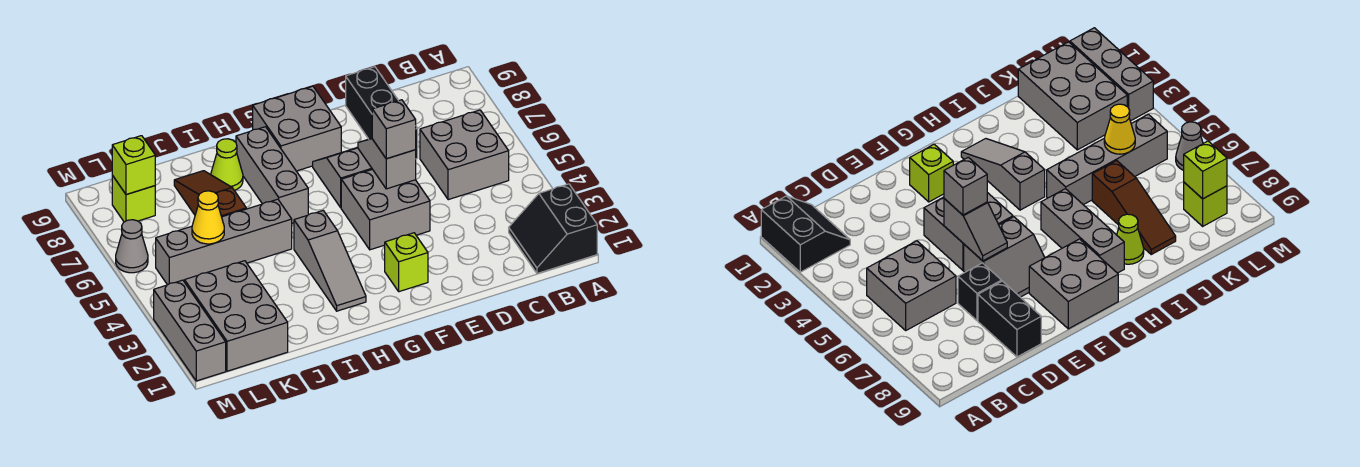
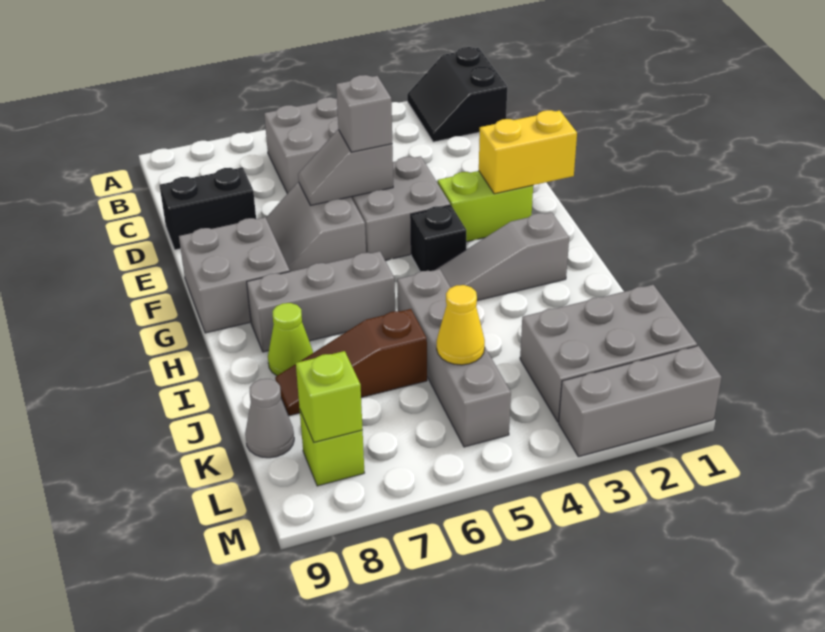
black 2x2 slope [509,184,597,273] -> black 2x2 slope turned to [407,47,507,142]
black 1x1 brick [958,263,1001,321] -> black 1x1 brick moved to [411,205,466,272]
none -> yellow 1x2 brick [479,110,577,194]
lime 1x1 brick [385,233,428,292] -> lime 1x2 brick [438,171,533,242]
grey 1x3 slope [294,211,366,311] -> grey 1x3 slope turned to [435,212,569,301]
grey 1x1 cone [116,220,148,273] -> grey 1x1 cone moved to [245,379,294,458]

